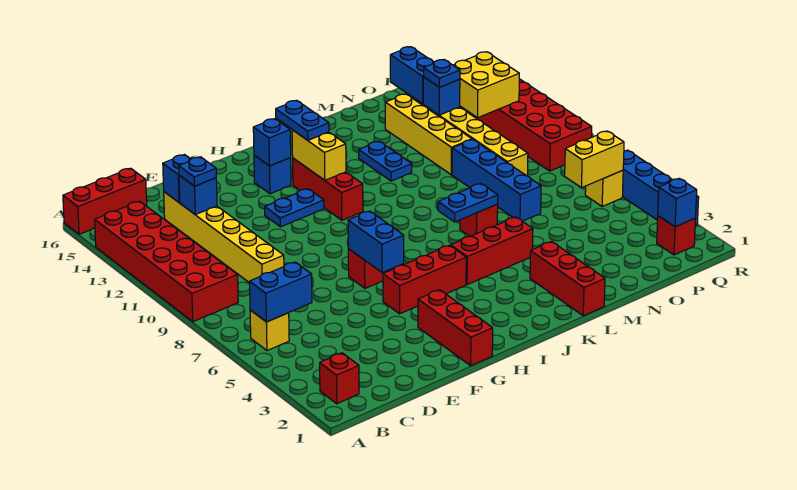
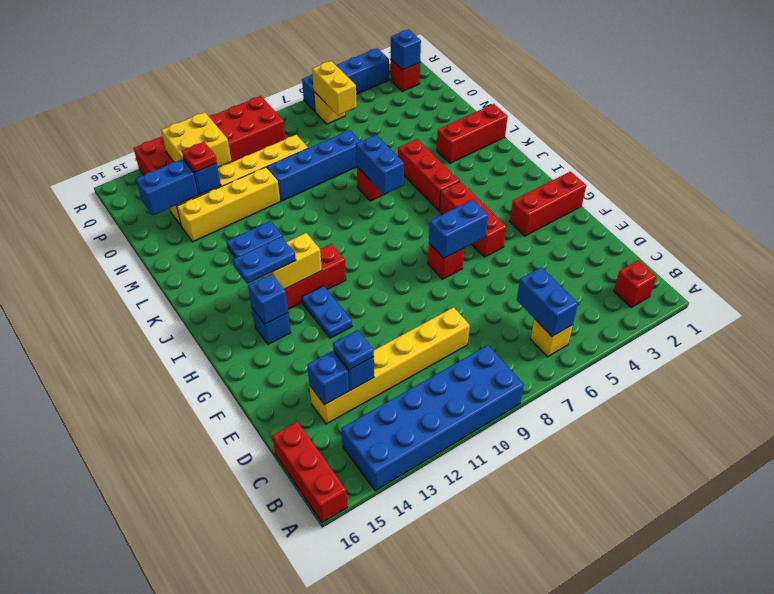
red 2x6 brick [95,201,238,322] -> blue 2x6 brick [341,345,524,491]
blue 1x2 plate [438,184,498,222] -> blue 1x2 brick [356,135,404,195]
blue 1x1 plate [423,60,460,87] -> red 1x1 plate [182,142,217,173]

